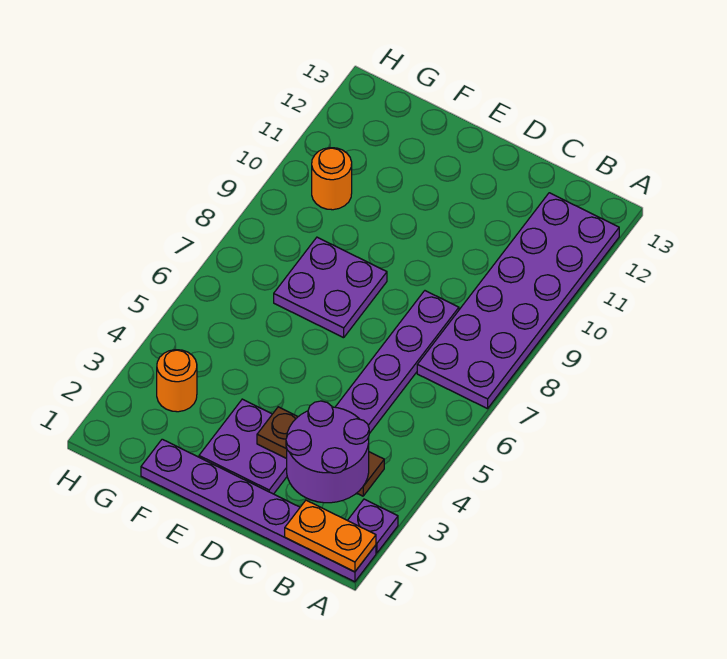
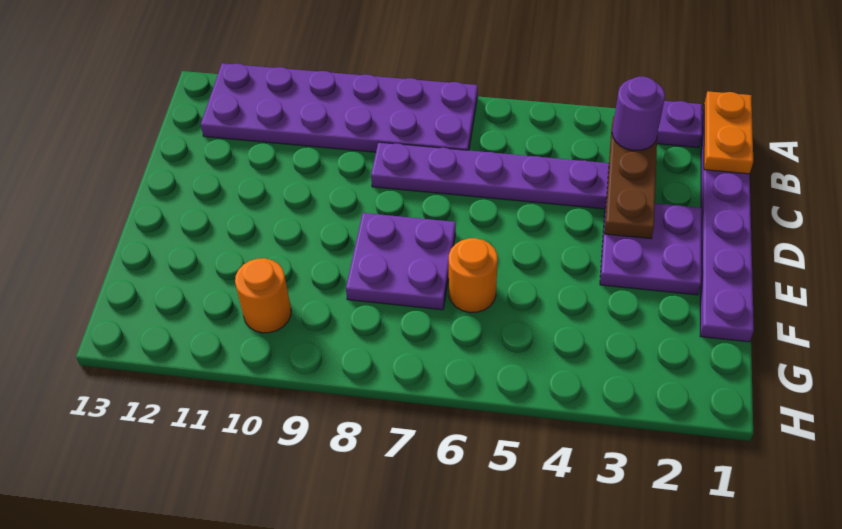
purple 2x2 round brick [286,401,369,503] -> purple 1x1 round brick [612,77,665,151]
orange 1x1 round brick [157,350,197,412] -> orange 1x1 round brick moved to [449,238,498,313]

